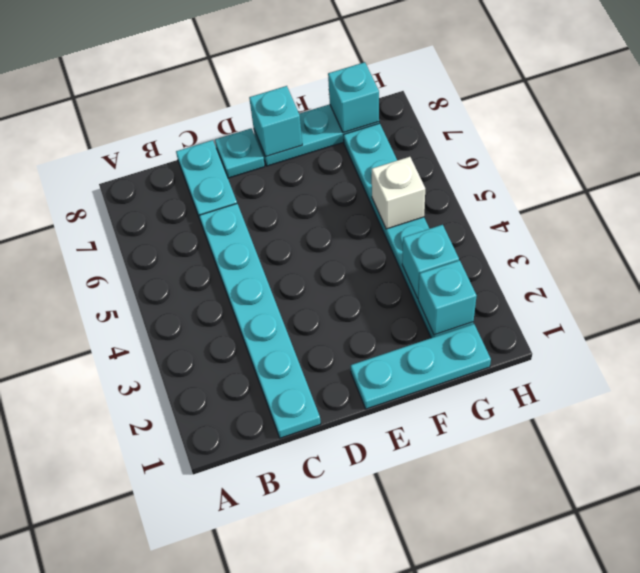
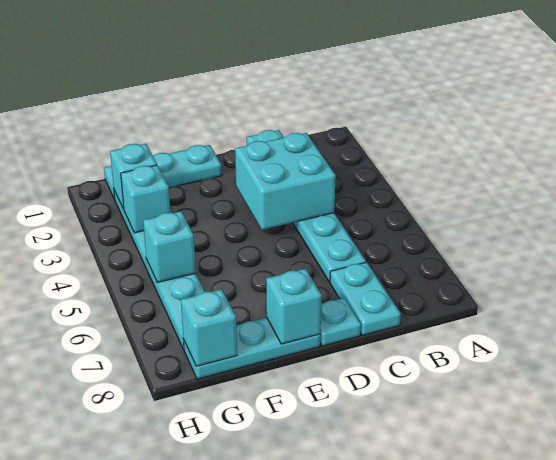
none -> cyan 2x2 brick [235,133,336,230]
white 1x1 brick [372,157,425,229] -> cyan 1x1 brick [143,211,196,282]

